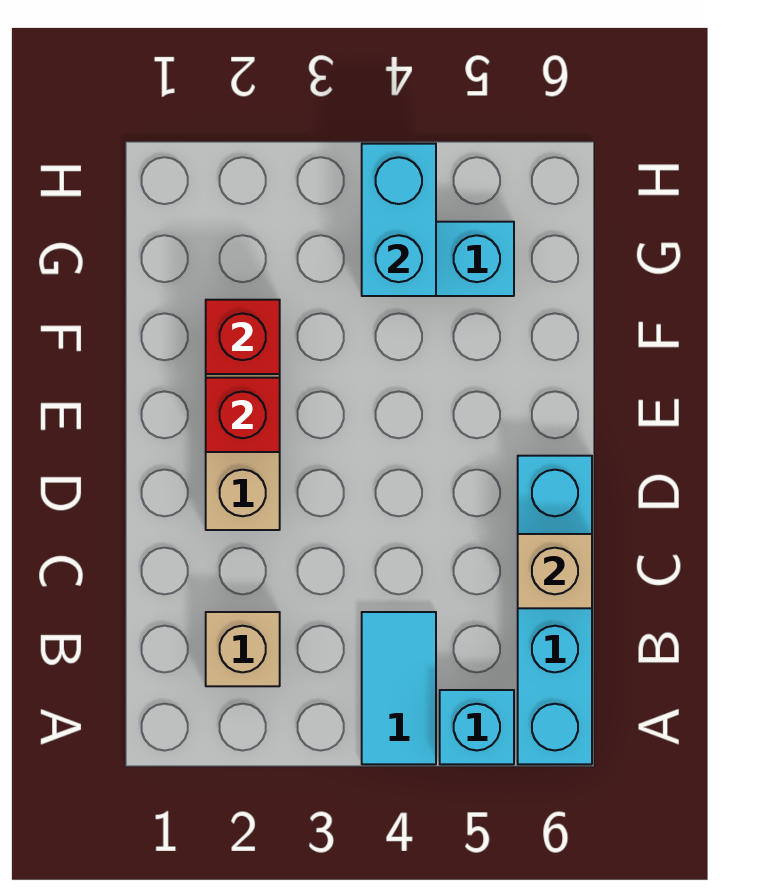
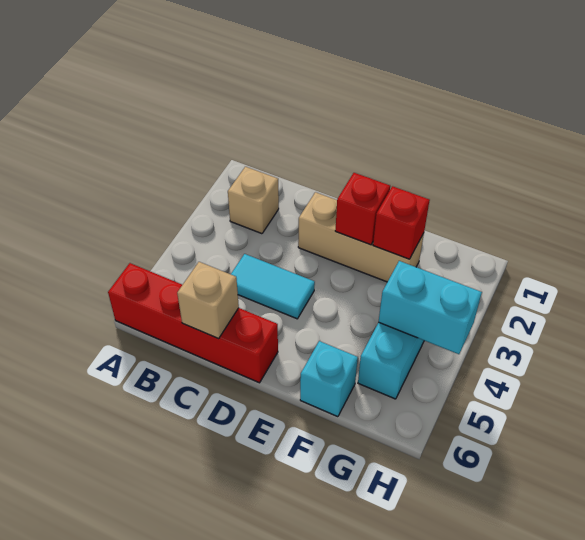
cyan 1x2 tile [362,612,436,764] -> cyan 1x2 tile moved to [231,254,315,319]
cyan 1x1 brick [440,690,514,764] -> cyan 1x1 brick moved to [300,341,358,417]
cyan 1x4 brick [518,456,592,764] -> red 1x4 brick [108,263,278,383]

